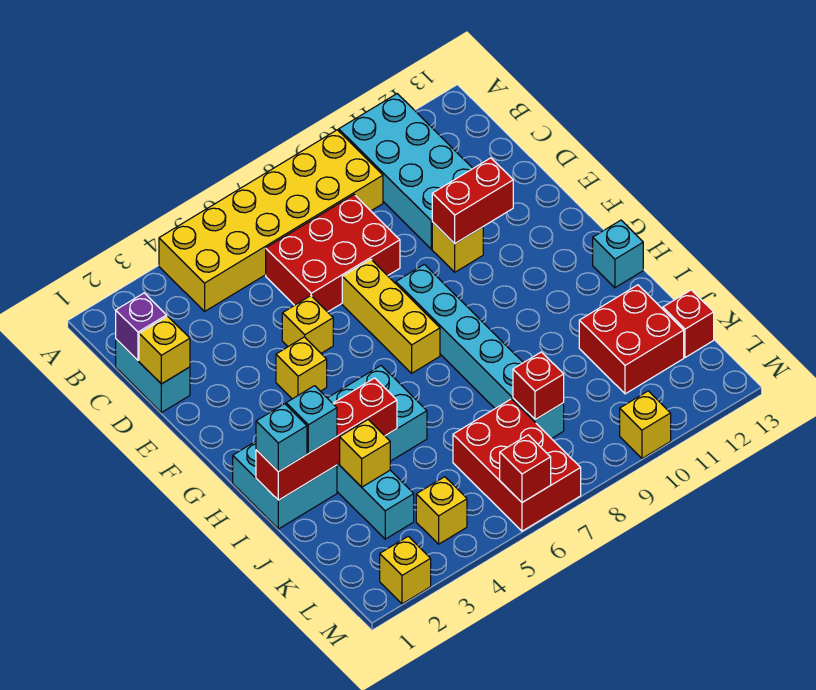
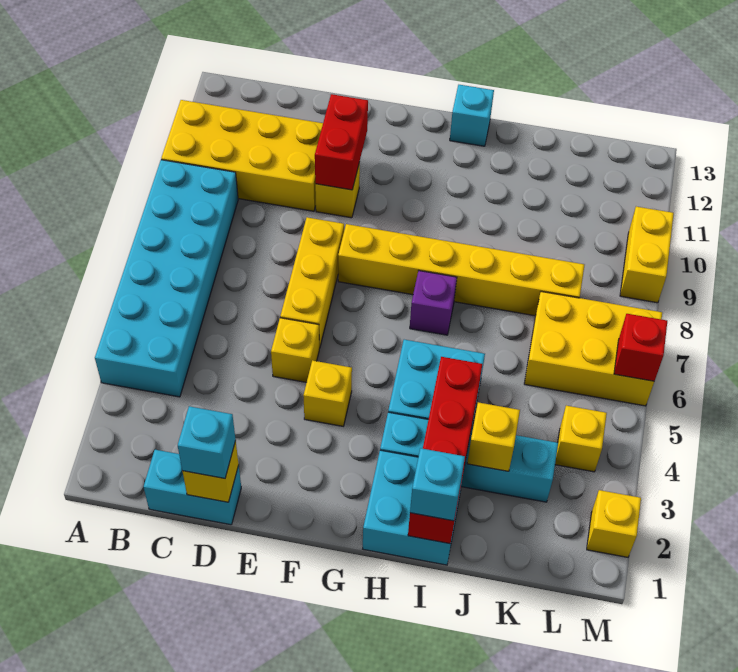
yellow 2x6 brick [159,130,383,311] -> cyan 2x6 brick [95,160,238,397]
cyan 2x4 brick [339,94,473,249] -> yellow 2x4 brick [161,100,323,211]
purple 1x1 brick [116,293,167,360] -> purple 1x1 brick moved to [410,271,457,335]
red 2x3 brick [266,195,400,312] -> none
yellow 1x3 brick [342,259,440,373] -> yellow 1x3 brick turned to [280,217,344,348]
cyan 1x6 brick [396,264,564,439] -> yellow 1x6 brick [338,224,584,316]
cyan 1x1 brick [286,386,337,453] -> cyan 1x1 brick moved to [178,406,236,478]
red 2x2 brick [579,285,684,394] -> none
red 2x3 brick [453,399,581,531] -> yellow 2x3 brick [524,292,662,406]
red 1x1 brick [513,352,564,420] -> none
red 1x1 brick [663,290,714,358] -> none
yellow 1x1 brick [620,391,671,458] -> yellow 1x2 brick [620,207,674,303]

